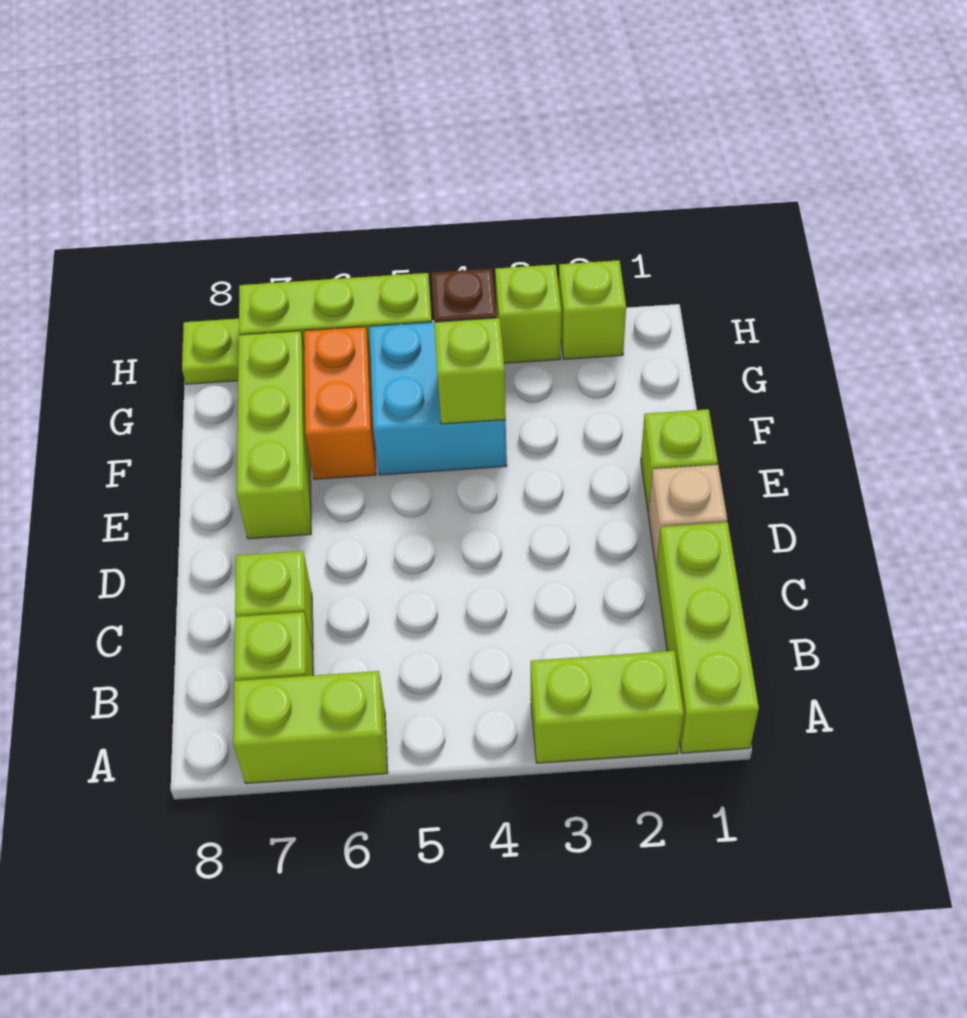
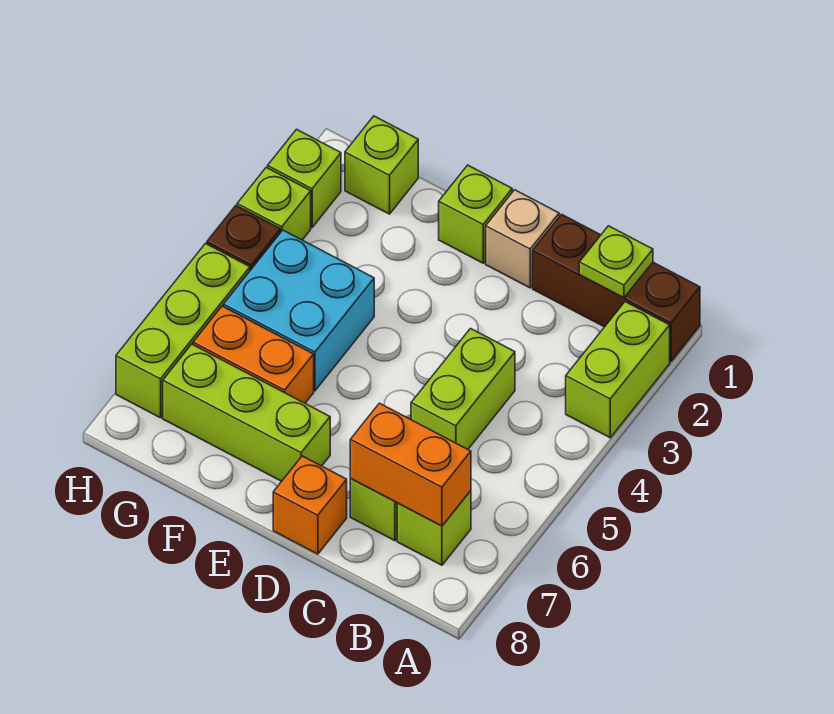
lime 1x3 brick [656,522,759,753] -> brown 1x3 brick [533,214,700,362]
lime 1x2 brick [233,671,387,783] -> lime 1x2 brick moved to [411,329,515,449]
none -> orange 1x2 brick [350,403,471,526]
none -> orange 1x1 brick [273,456,347,554]
lime 1x1 brick [434,318,506,424] -> lime 1x1 brick moved to [345,116,418,214]
lime 1x1 plate [182,319,239,384] -> lime 1x1 plate moved to [579,226,653,298]

